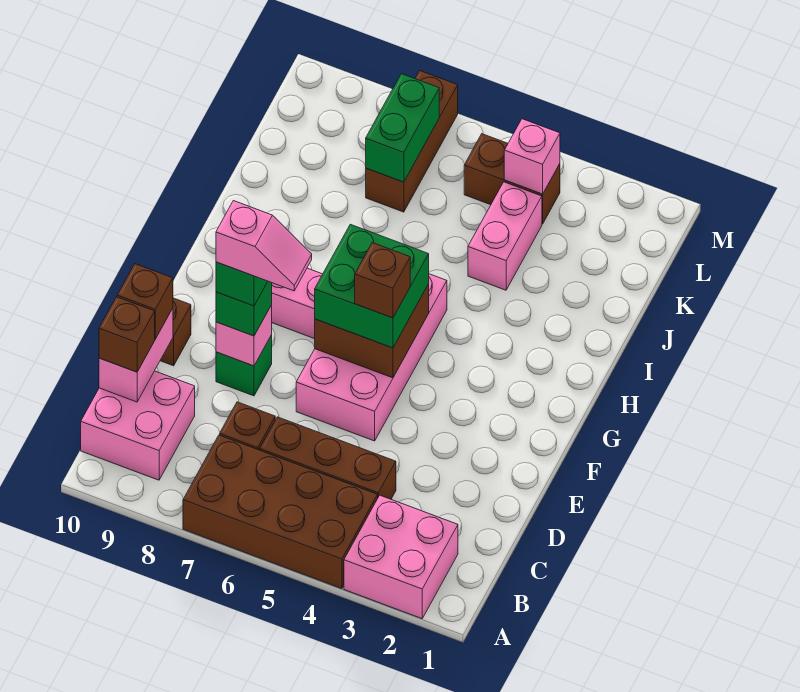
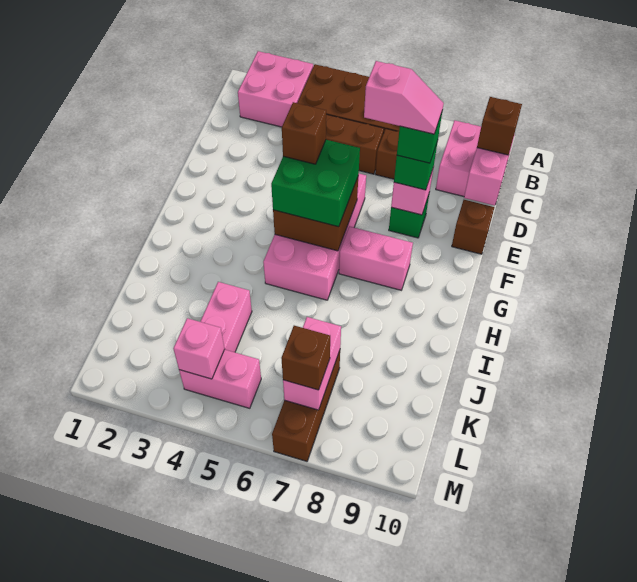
brown 1x1 brick [117,264,173,339] -> brown 1x1 brick moved to [281,326,330,390]
pink 1x2 slope [216,201,312,291] -> pink 1x2 slope turned to [364,61,444,134]
green 1x2 brick [366,74,439,182] -> pink 1x2 brick [283,317,341,410]
brown 1x2 brick [464,134,560,224] -> pink 1x2 brick [179,350,261,408]

